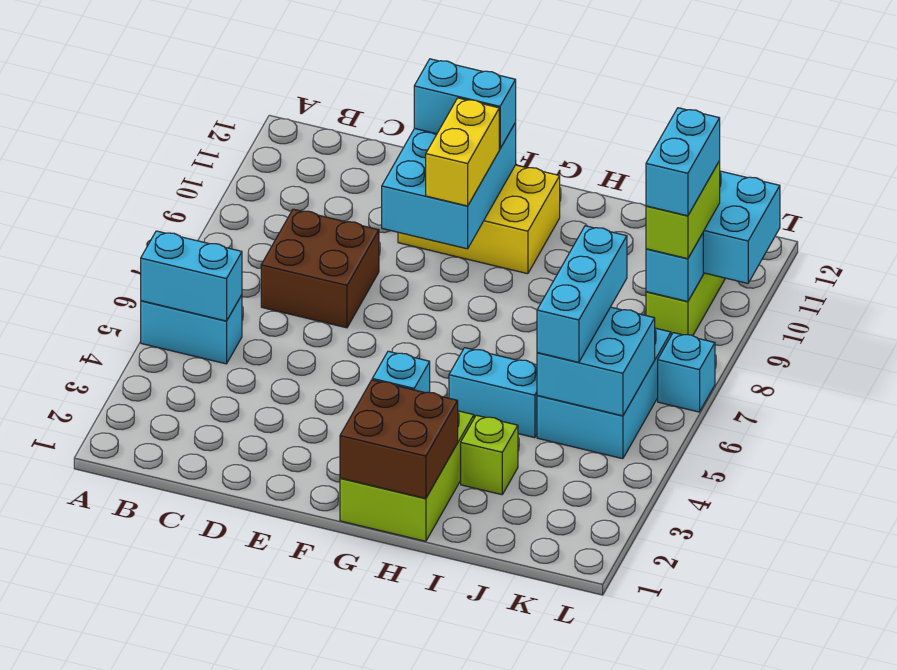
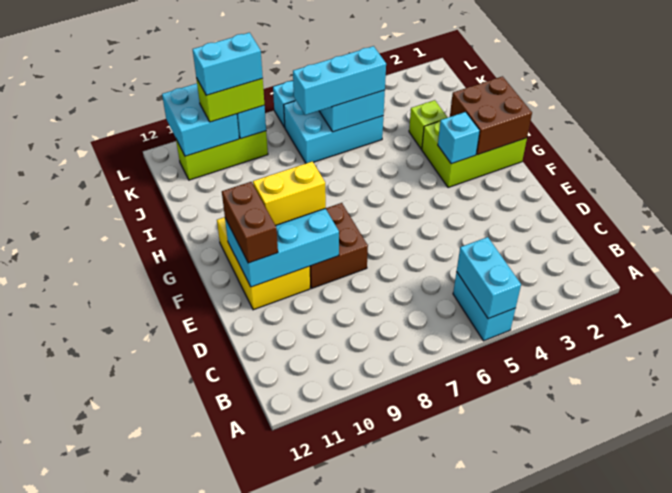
brown 2x2 brick [261,209,379,328] -> brown 2x2 brick moved to [309,203,368,288]
cyan 1x2 brick [414,59,516,149] -> brown 1x2 brick [222,182,278,263]
cyan 1x2 brick [449,348,537,438] -> none

